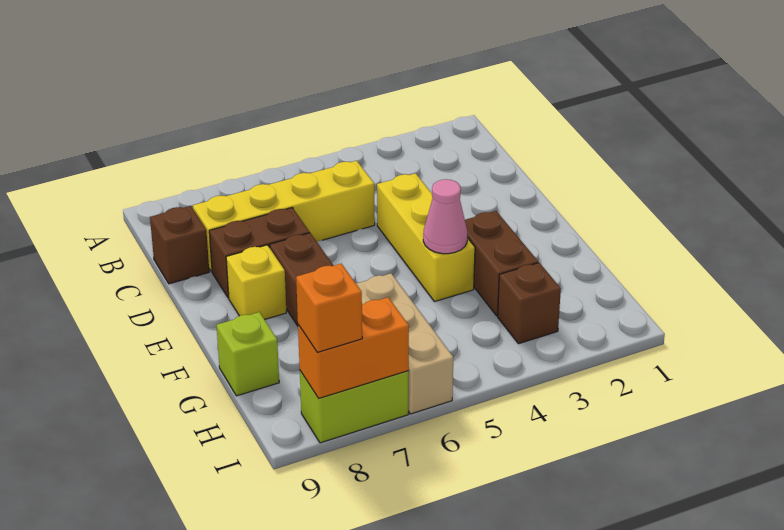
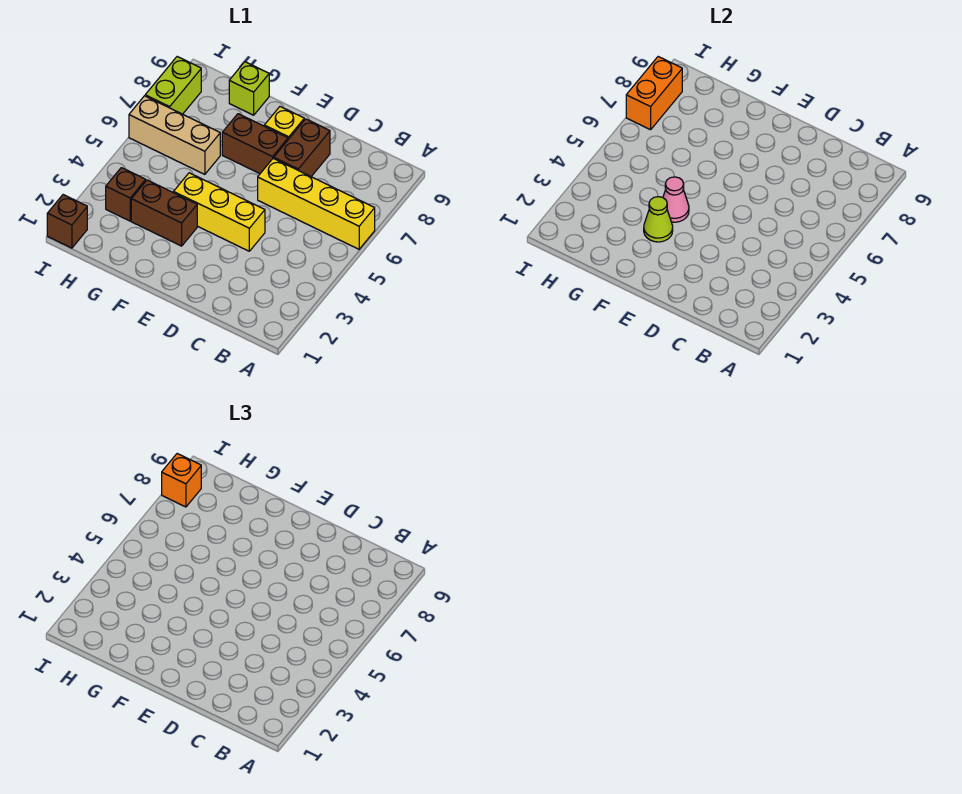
yellow 1x4 brick [193,161,375,272] -> yellow 1x4 brick turned to [258,158,375,249]
brown 1x1 brick [150,206,209,284] -> brown 1x1 brick moved to [47,195,87,248]
none -> lime 1x1 cone [644,197,673,242]

